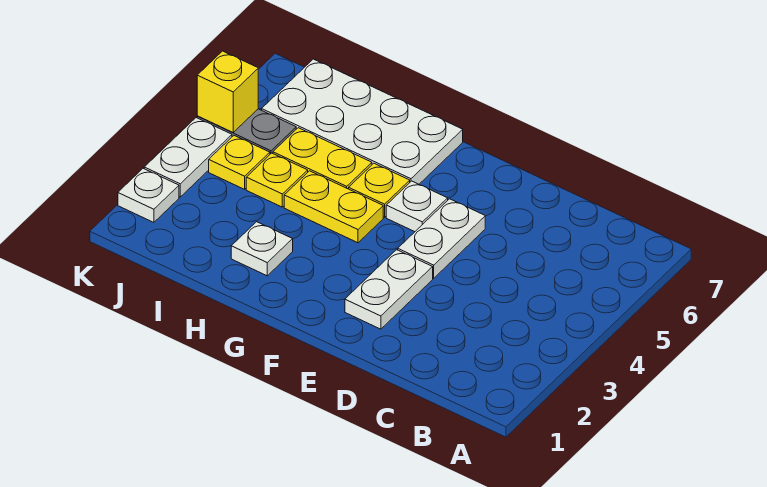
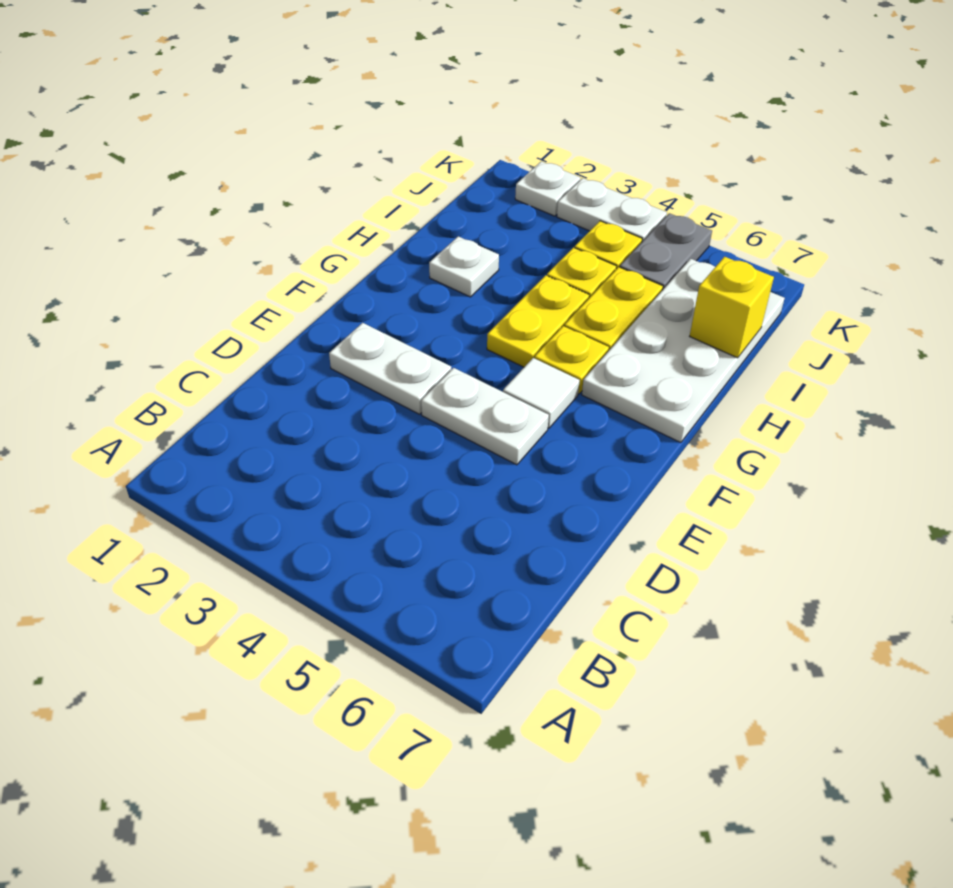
white 1x1 plate [386,181,448,232] -> white 1x1 tile [503,358,580,428]
yellow 1x1 brick [197,51,258,133] -> yellow 1x1 brick moved to [690,257,774,358]

